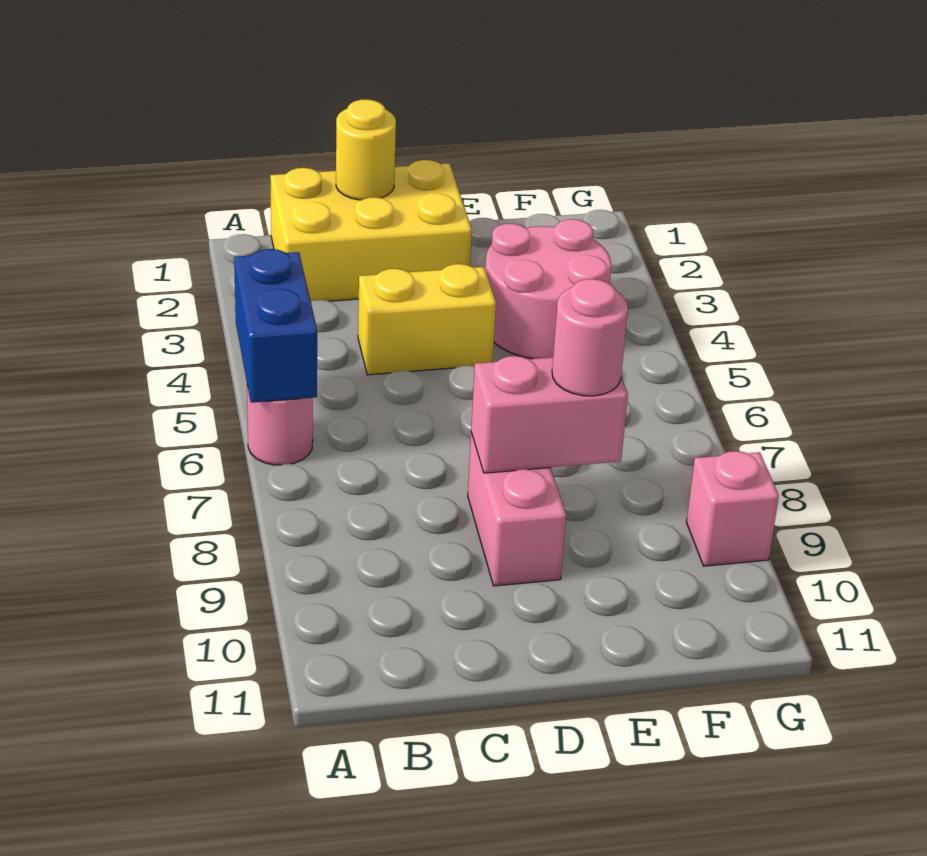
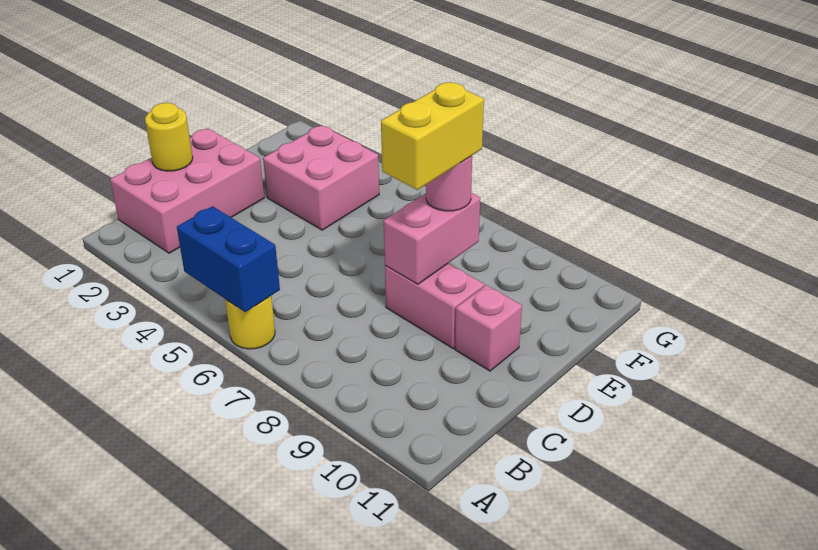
pink 1x1 round brick [247,386,313,465] -> yellow 1x1 round brick [225,296,275,349]
yellow 2x3 brick [270,160,472,301] -> pink 2x3 brick [110,129,264,253]
yellow 1x2 brick [358,264,496,375] -> yellow 1x2 brick moved to [381,82,484,190]
pink 2x2 round brick [485,219,611,359] -> pink 2x2 brick [263,125,379,230]
pink 1x1 brick [686,451,779,566] -> pink 1x1 brick moved to [455,285,522,371]

